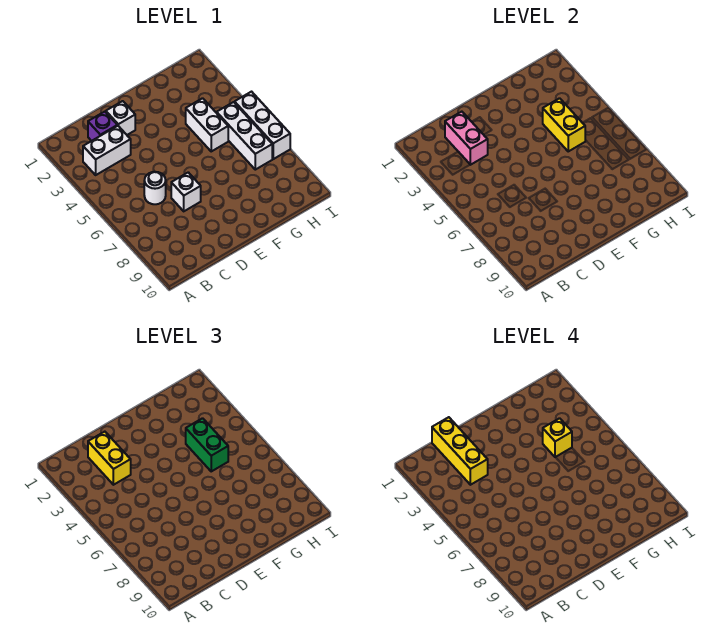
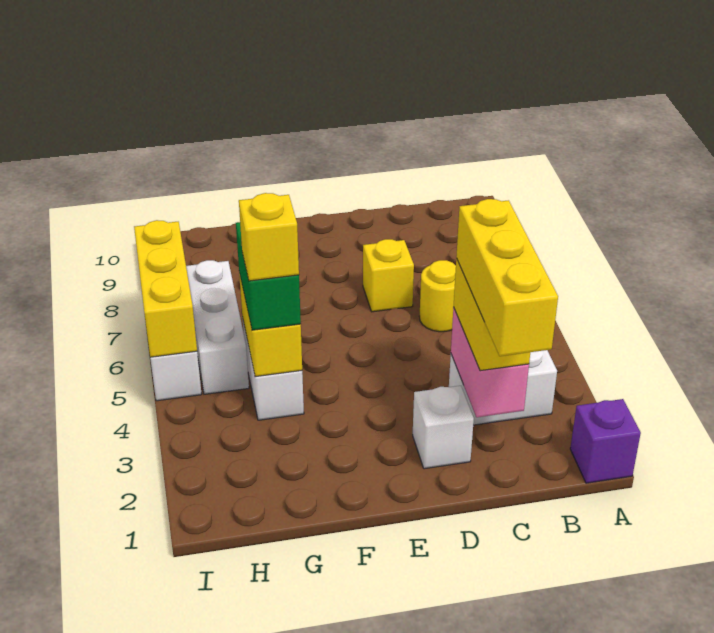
purple 1x1 brick [88,112,117,141] -> purple 1x1 brick moved to [570,399,641,483]
white 1x1 round brick [144,172,166,204] -> yellow 1x1 round brick [419,260,456,332]
white 1x1 brick [171,172,201,211] -> yellow 1x1 brick [363,239,414,312]
none -> yellow 1x3 brick [134,220,197,357]

